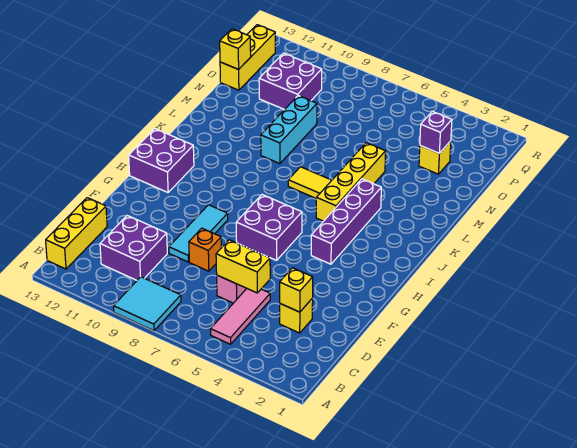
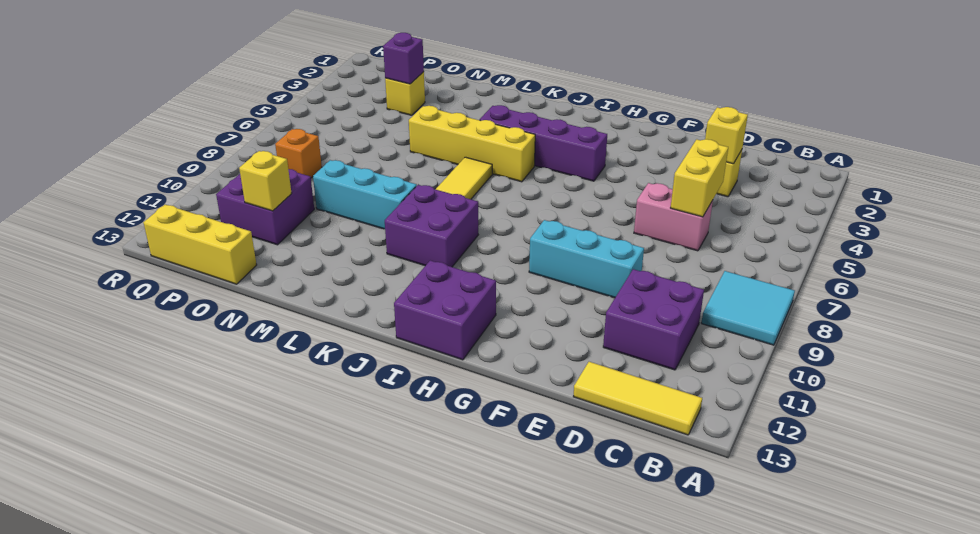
pink 1x3 tile [210,289,270,344] -> none
yellow 1x3 brick [46,198,107,269] -> yellow 1x3 tile [573,362,702,435]
orange 1x1 brick [189,228,221,271] -> orange 1x1 brick moved to [275,129,322,178]
cyan 1x3 tile [169,205,228,262] -> cyan 1x3 brick [529,220,644,298]
purple 2x2 brick [236,195,302,260] -> purple 2x2 brick moved to [385,185,478,267]
yellow 1x1 brick [220,29,251,69] -> yellow 1x1 brick moved to [239,151,292,211]

